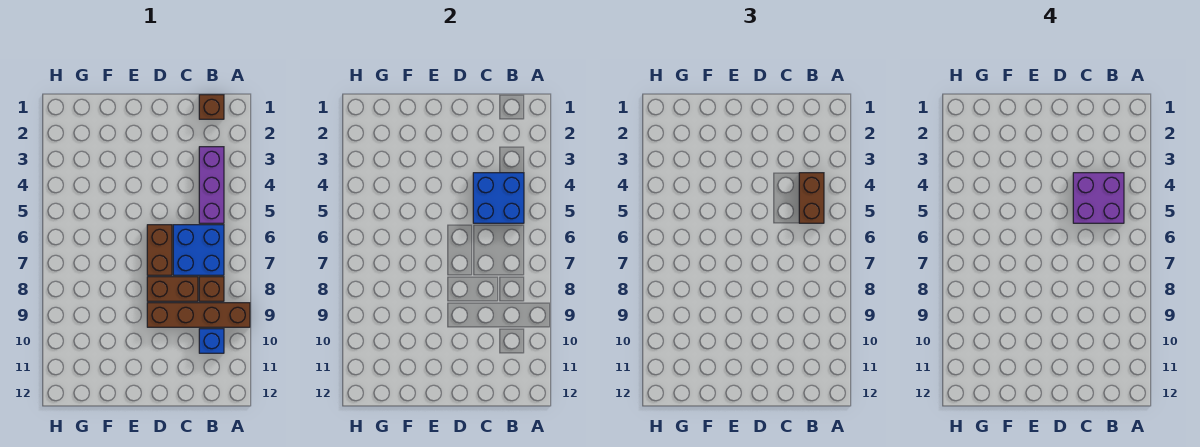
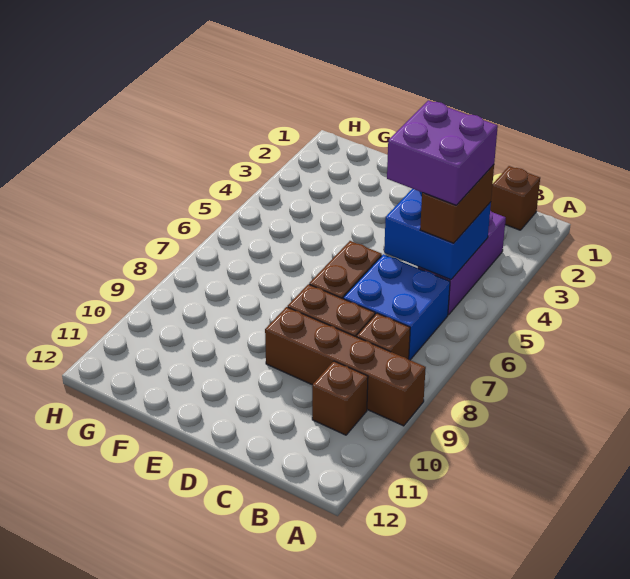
blue 1x1 brick [199,329,224,353] -> brown 1x1 brick [312,361,368,435]

